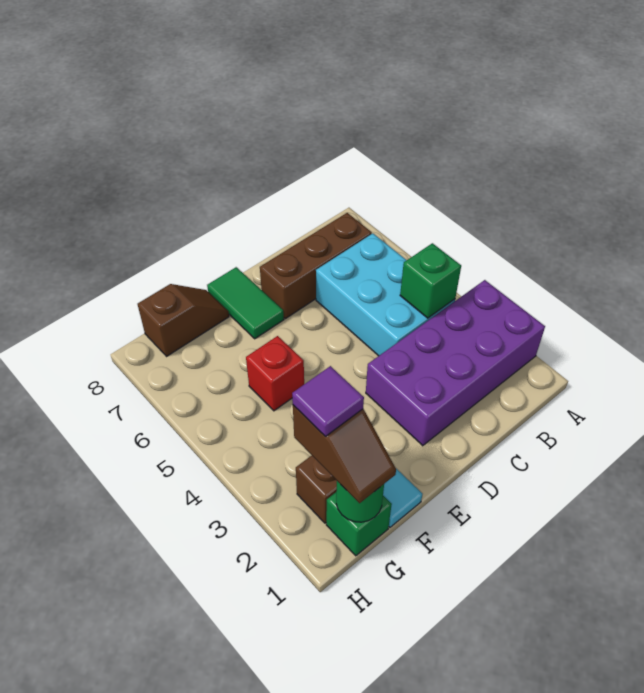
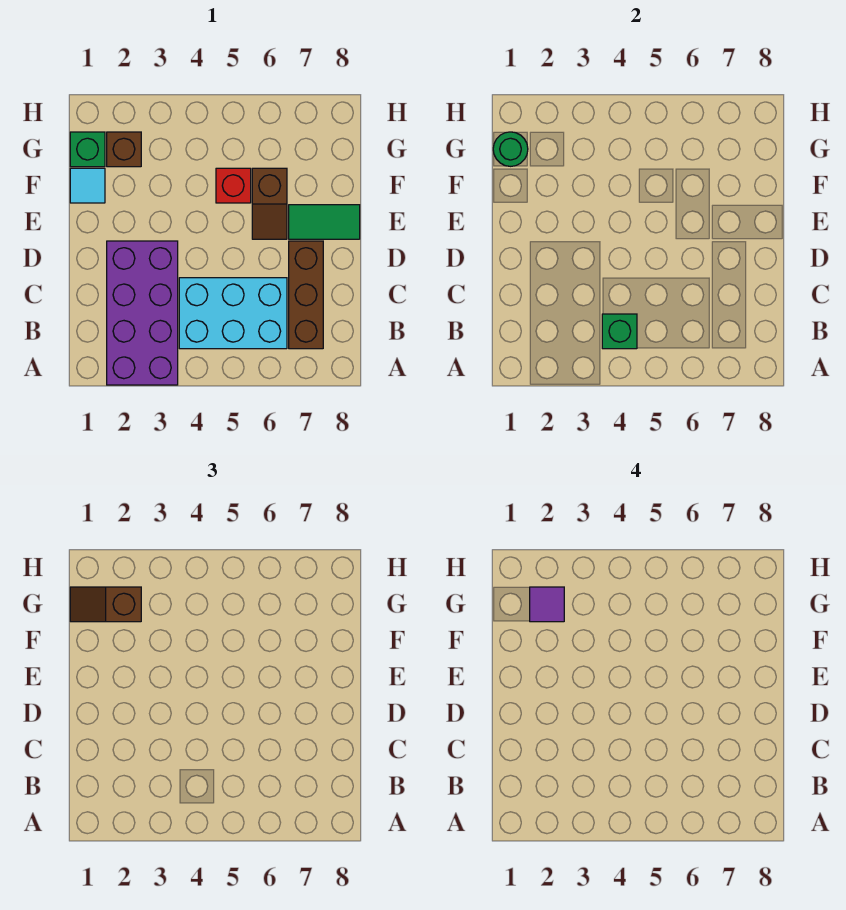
brown 1x2 slope [138,284,229,356] -> brown 1x2 slope moved to [252,168,287,239]

